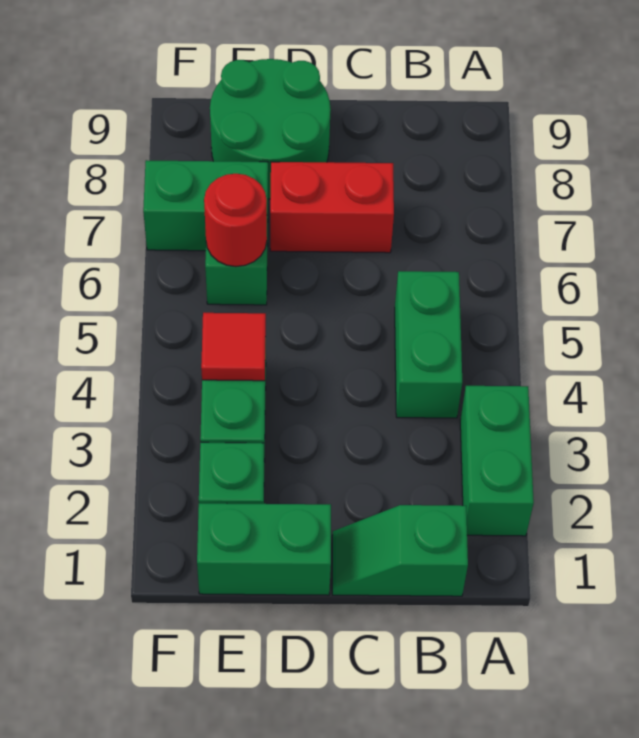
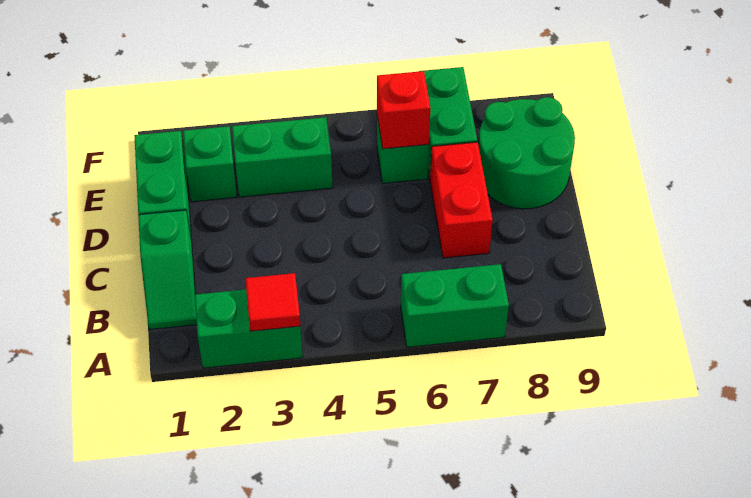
green 1x2 slope [332,505,468,596] -> green 1x2 slope turned to [138,210,197,329]
green 1x2 brick [395,271,462,418] -> green 1x2 brick moved to [401,264,509,347]
red 1x1 tile [201,313,266,381] -> red 1x1 tile moved to [245,273,300,331]
red 1x1 round brick [204,174,267,267] -> red 1x1 brick [377,71,430,149]

